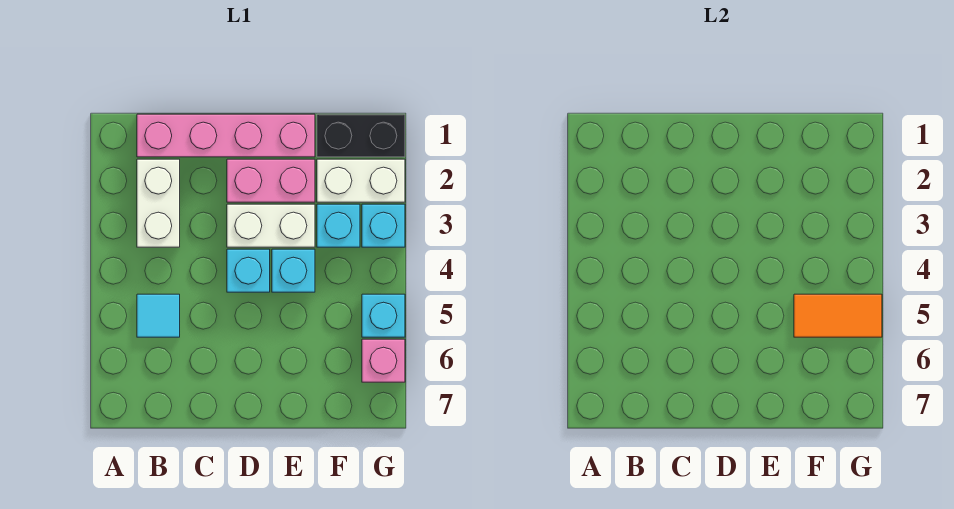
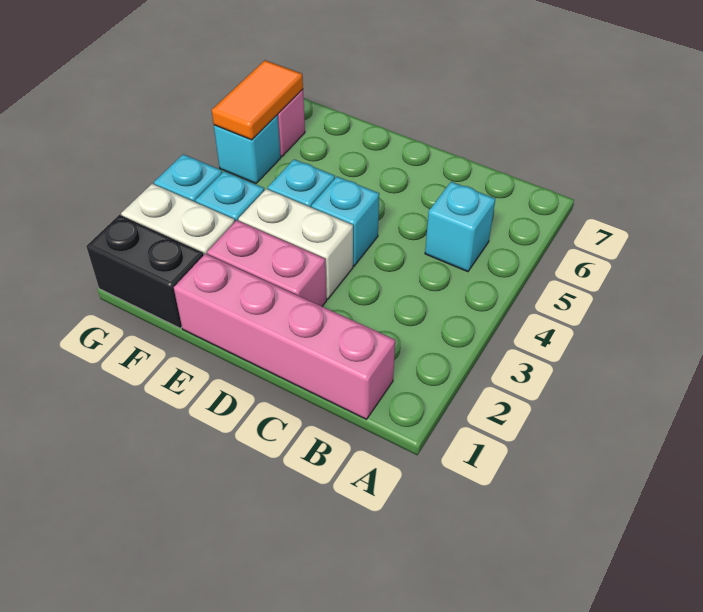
white 1x2 brick [137,159,180,247] -> none
cyan 1x1 tile [137,294,180,337] -> cyan 1x1 brick [425,182,495,272]
orange 1x2 tile [794,294,882,337] -> orange 1x2 tile turned to [212,60,303,140]

